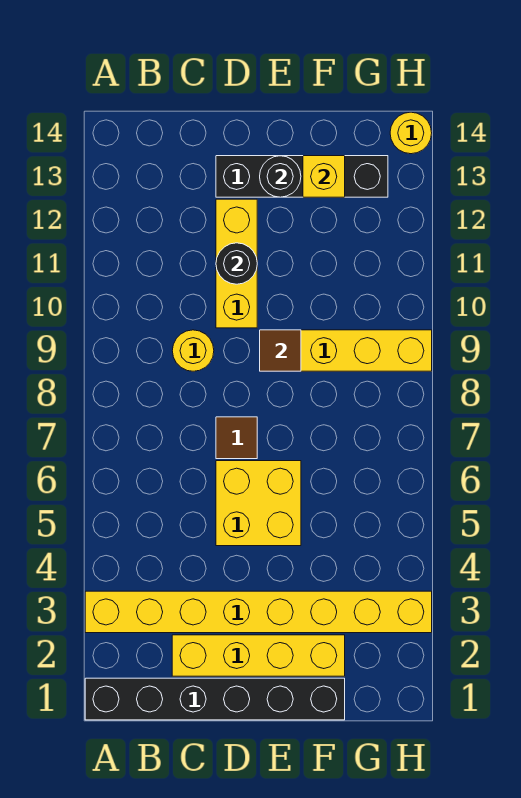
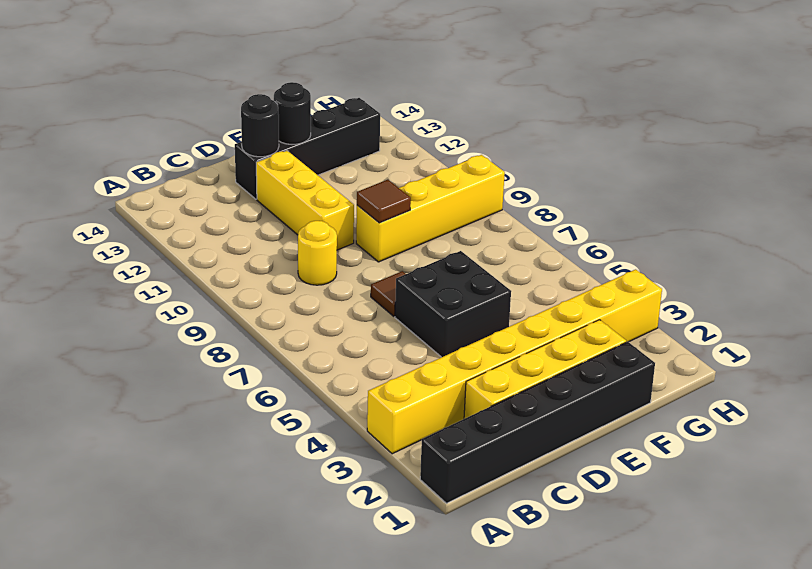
yellow 2x2 brick [216,461,301,546] -> black 2x2 brick [395,251,511,357]
black 1x1 round brick [216,243,257,284] -> black 1x1 round brick moved to [241,94,279,157]
yellow 1x1 brick [303,156,345,197] -> none
yellow 1x1 round brick [390,112,432,154] -> none

